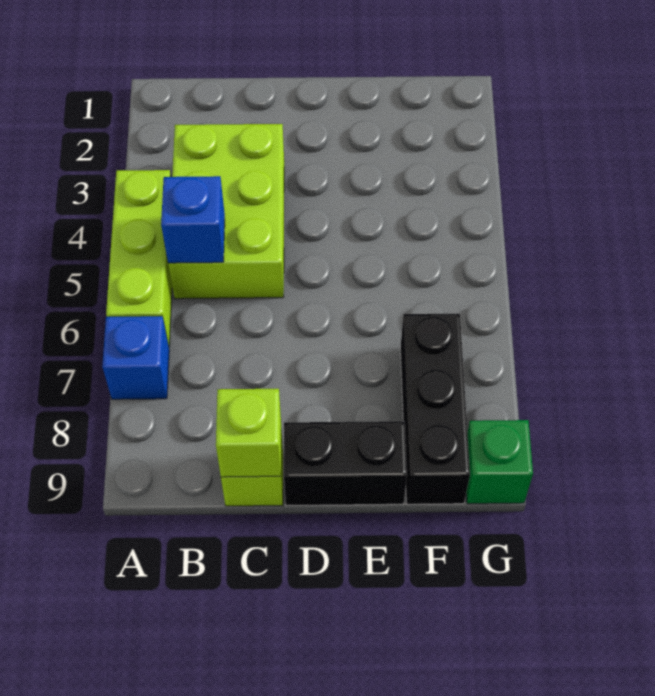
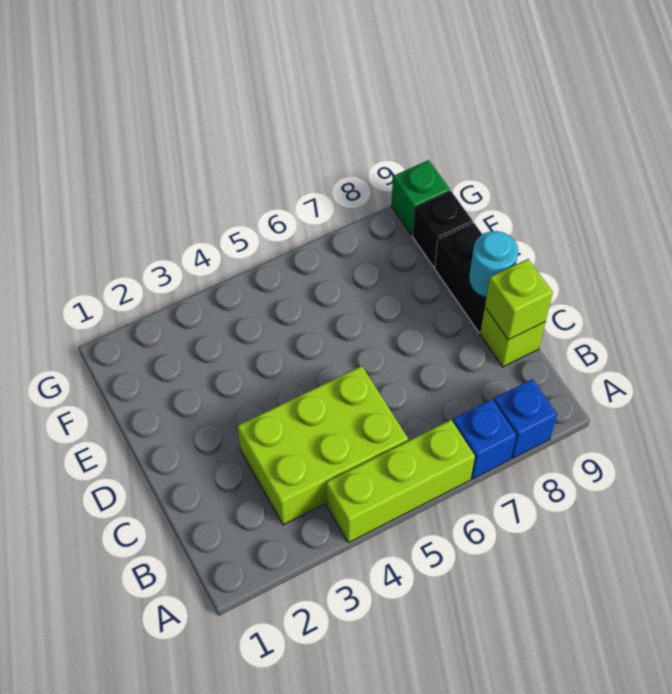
blue 1x1 brick [161,176,225,263] -> blue 1x1 brick moved to [494,379,557,458]
none -> cyan 1x1 round brick [469,231,518,297]
black 1x3 brick [400,314,470,504] -> black 1x1 brick [413,191,473,267]

